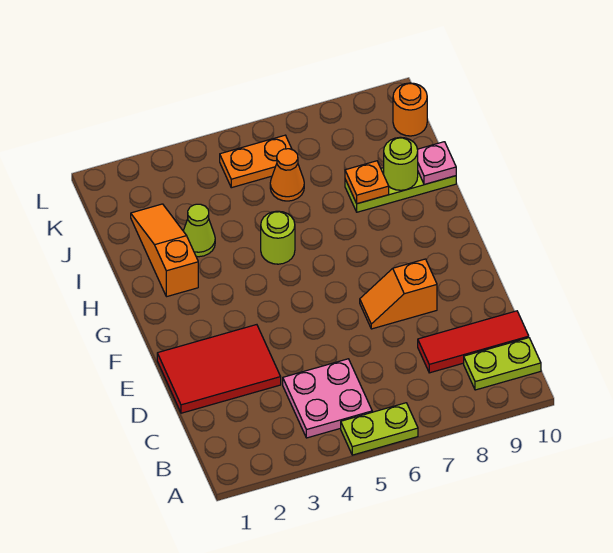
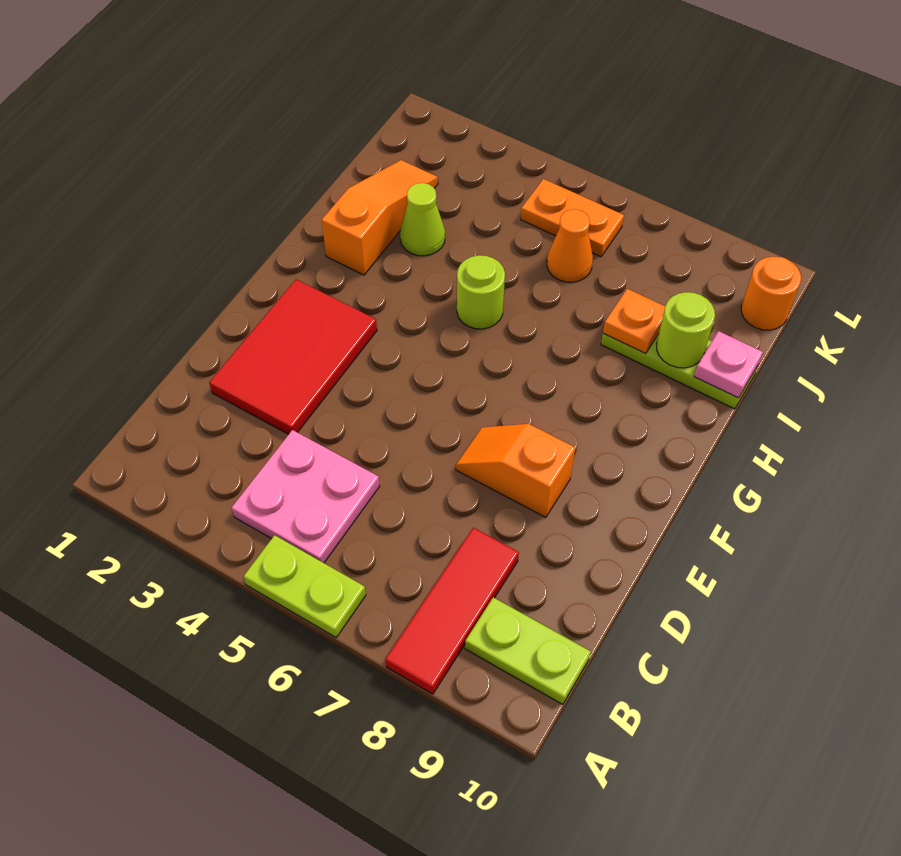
red 1x3 tile [418,311,529,373] -> red 1x3 tile turned to [385,528,519,694]
red 2x3 tile [157,325,281,413] -> red 2x3 tile turned to [209,279,377,434]

